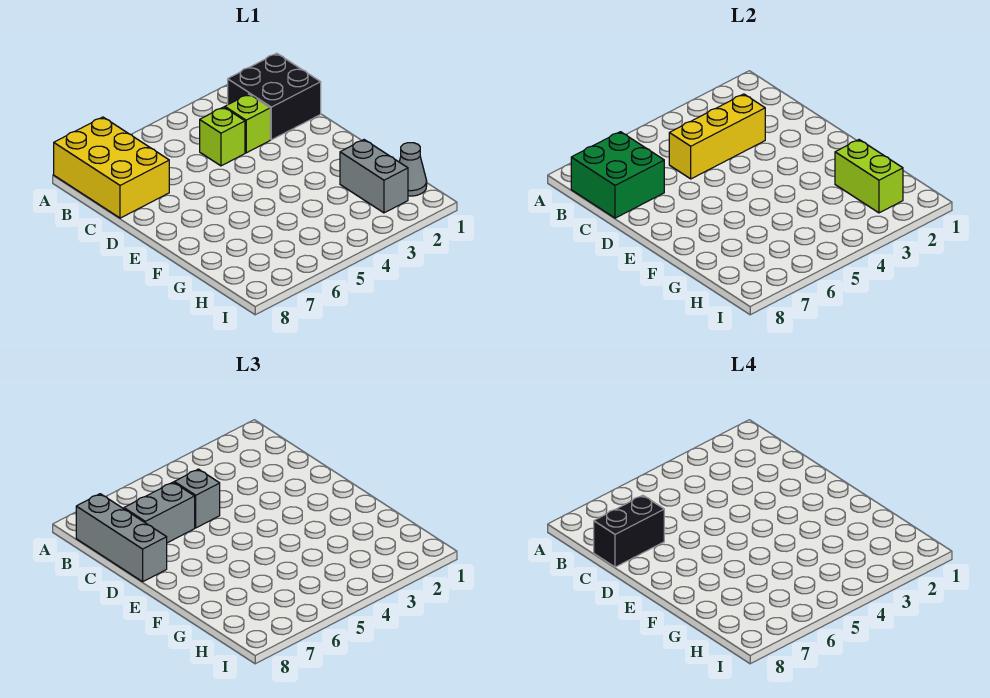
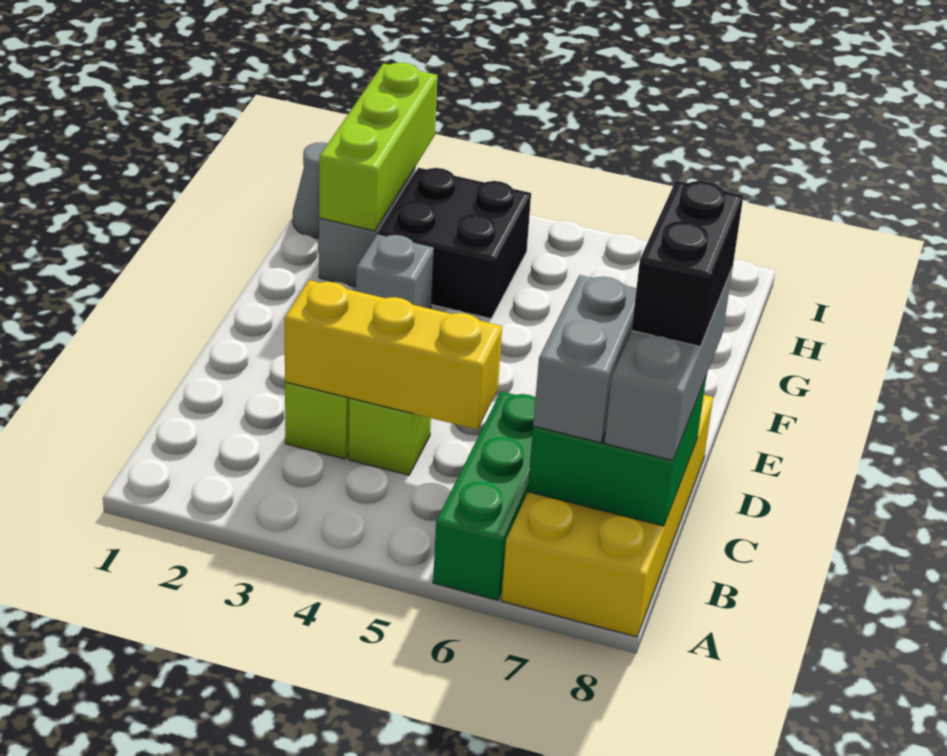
none -> green 1x3 brick [433,391,536,600]
yellow 2x3 brick [54,117,169,218] -> yellow 2x4 brick [501,395,713,637]
black 2x2 brick [228,53,321,140] -> black 2x2 brick moved to [378,168,531,319]
grey 1x1 brick [174,469,220,528] -> grey 1x1 brick moved to [356,234,434,309]
grey 1x2 brick [124,482,195,543] -> grey 1x2 brick turned to [533,275,636,443]
black 1x2 brick [594,495,664,567] -> black 1x2 brick turned to [632,180,743,347]
lime 1x2 brick [835,140,903,213] -> lime 1x3 brick [319,63,438,231]

